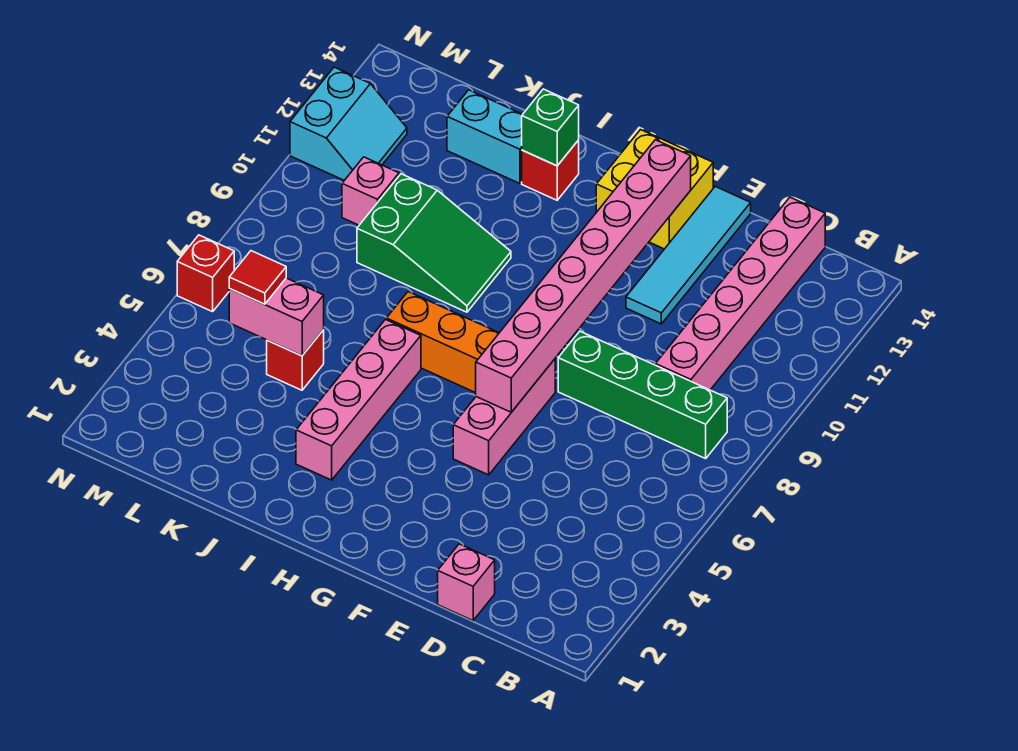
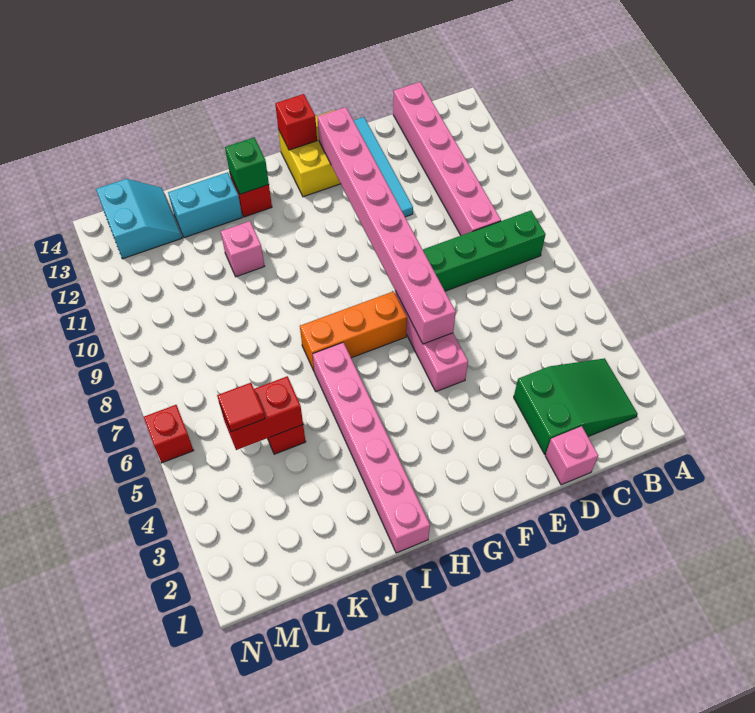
none -> red 1x1 brick [275,94,317,150]
pink 1x4 brick [296,320,421,480] -> pink 1x6 brick [313,342,430,553]
green 2x3 slope [357,174,511,312] -> green 2x3 slope moved to [514,358,638,454]
pink 1x2 brick [229,278,324,356] -> red 1x2 brick [220,376,303,450]
pink 1x1 brick [342,157,399,225] -> pink 1x1 brick moved to [221,221,264,277]
cyan 2x2 slope [290,67,407,180] -> cyan 2x2 slope moved to [96,179,182,259]

